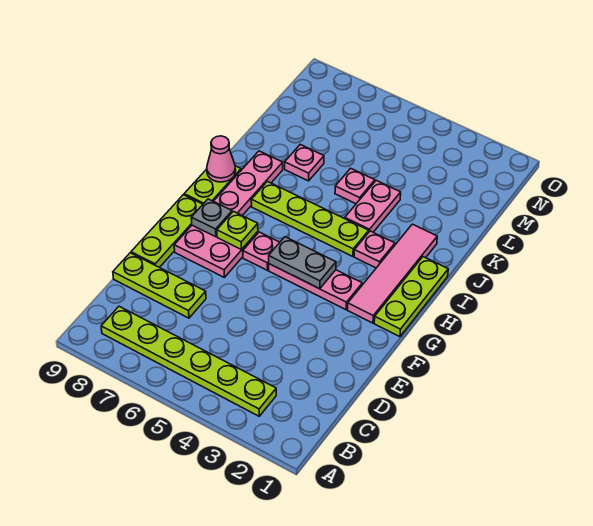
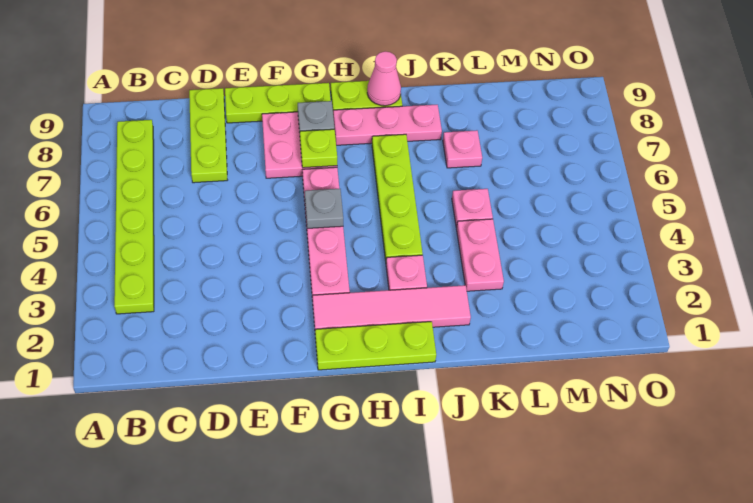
grey 1x2 plate [269,237,336,289] -> grey 1x1 plate [305,189,343,229]
pink 1x2 plate [345,180,401,232] -> pink 1x2 plate turned to [456,219,504,291]

